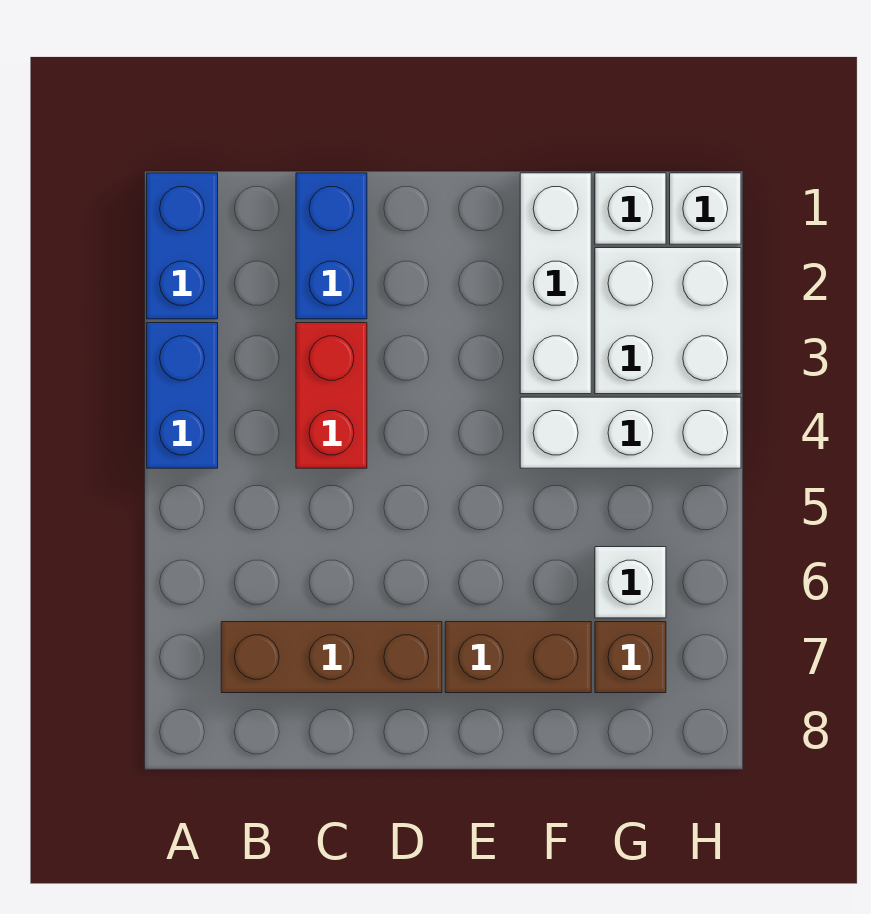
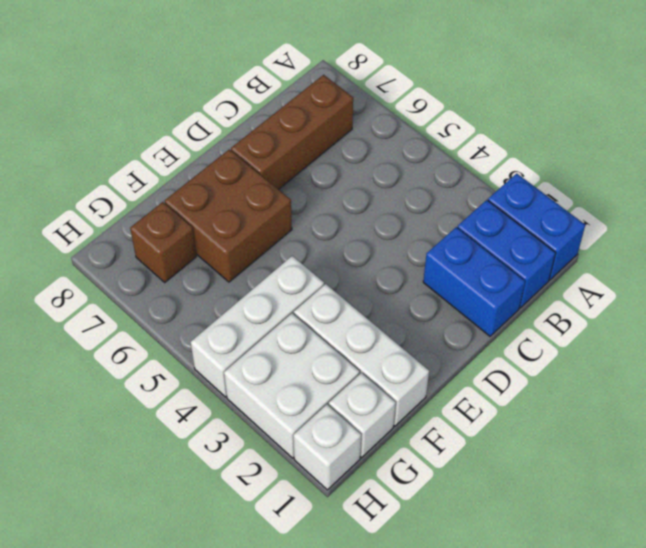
blue 1x2 brick [147,323,218,468] -> blue 1x2 brick moved to [457,200,556,308]
red 1x2 brick [296,323,367,468] -> none
brown 1x2 brick [445,622,591,693] -> brown 2x2 brick [165,149,292,282]
white 1x1 brick [595,547,666,618] -> none

